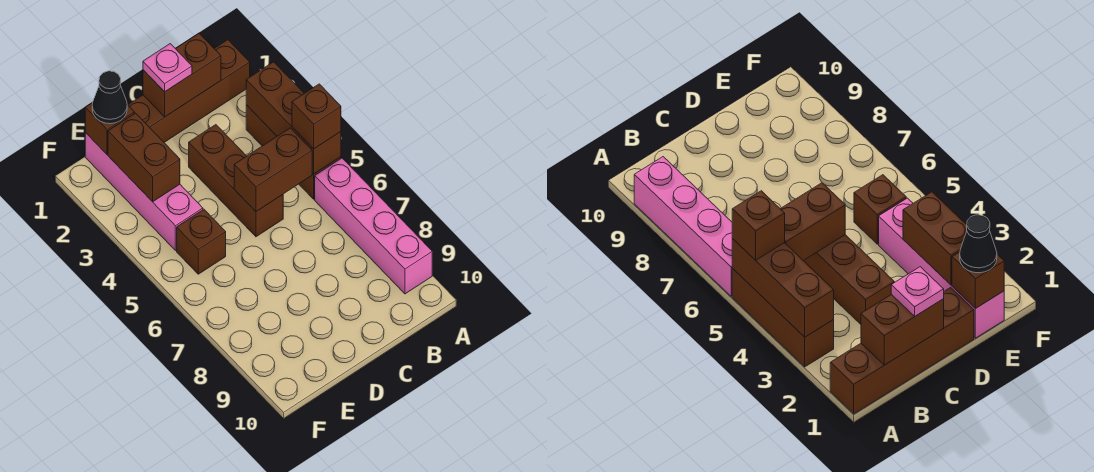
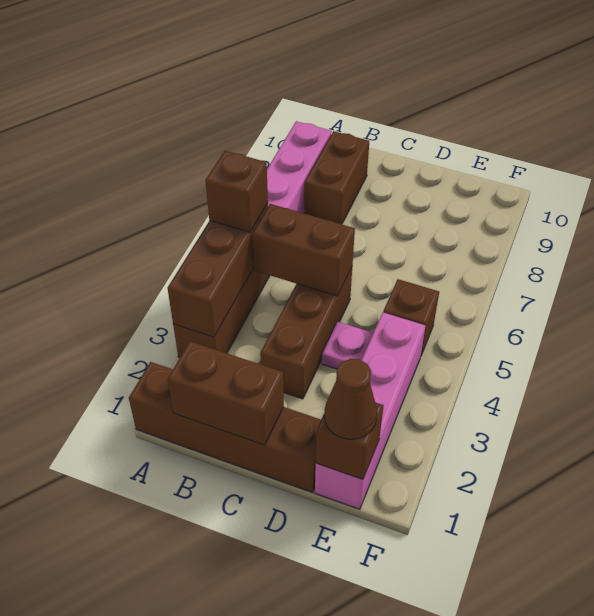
pink 1x1 plate [143,44,192,92] -> pink 1x1 plate moved to [322,322,373,369]
black 1x1 cone [92,71,127,124] -> brown 1x1 cone [324,359,377,439]
brown 1x2 brick [108,113,180,202] -> brown 1x2 brick moved to [304,131,369,224]

